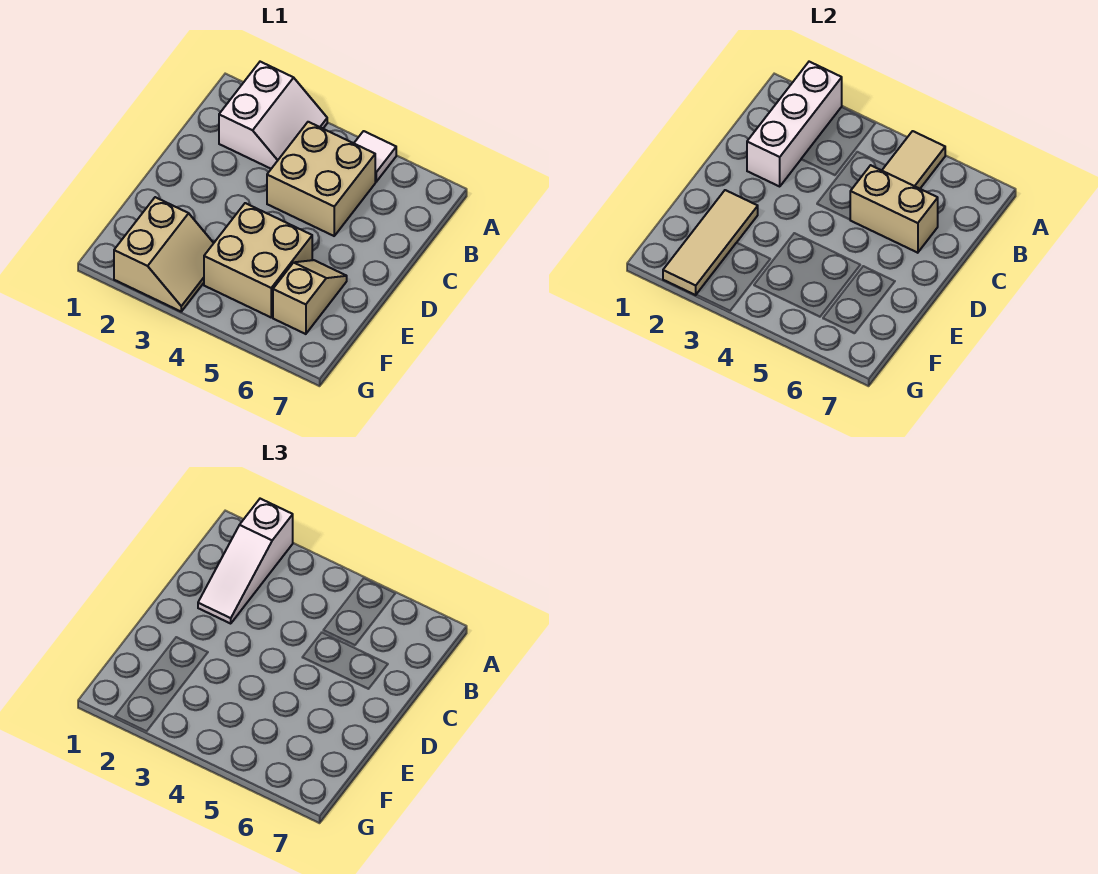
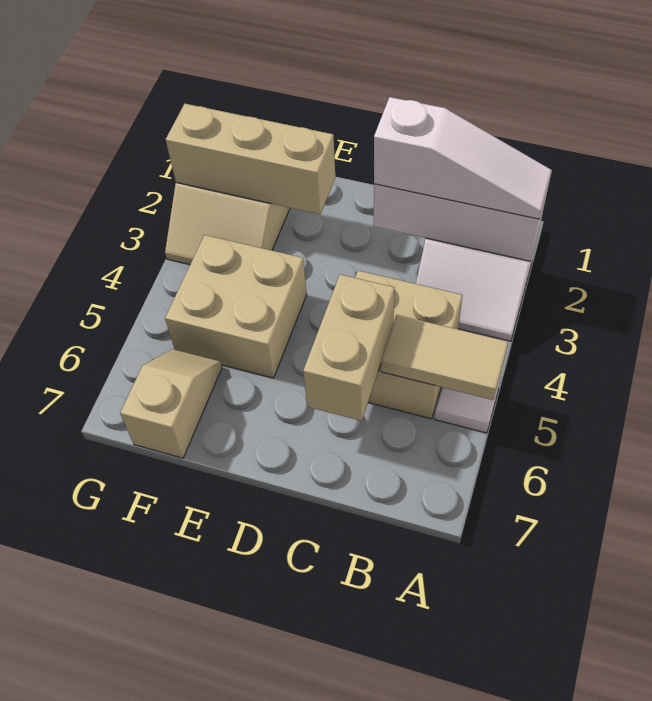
white 1x3 slope [198,499,293,623] -> white 1x3 slope turned to [374,97,552,219]
tan 1x3 tile [663,190,758,295] -> tan 1x3 brick [166,104,335,214]
tan 1x2 slope [273,260,347,334] -> tan 1x2 slope turned to [120,349,222,458]

